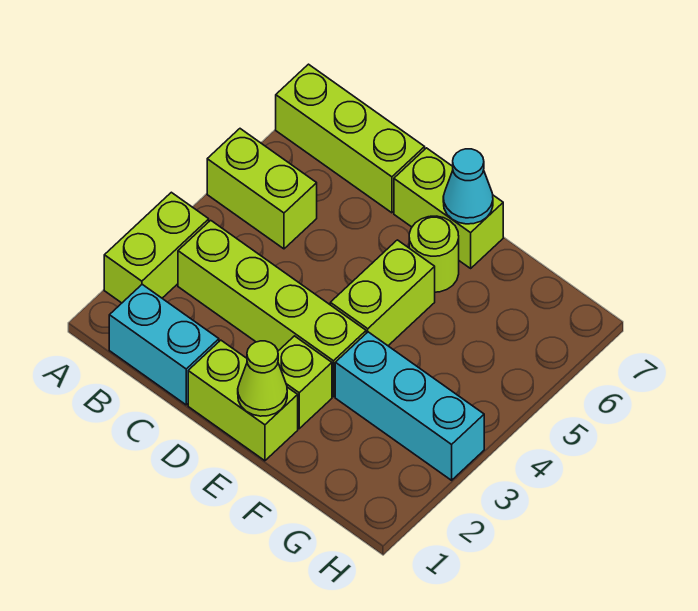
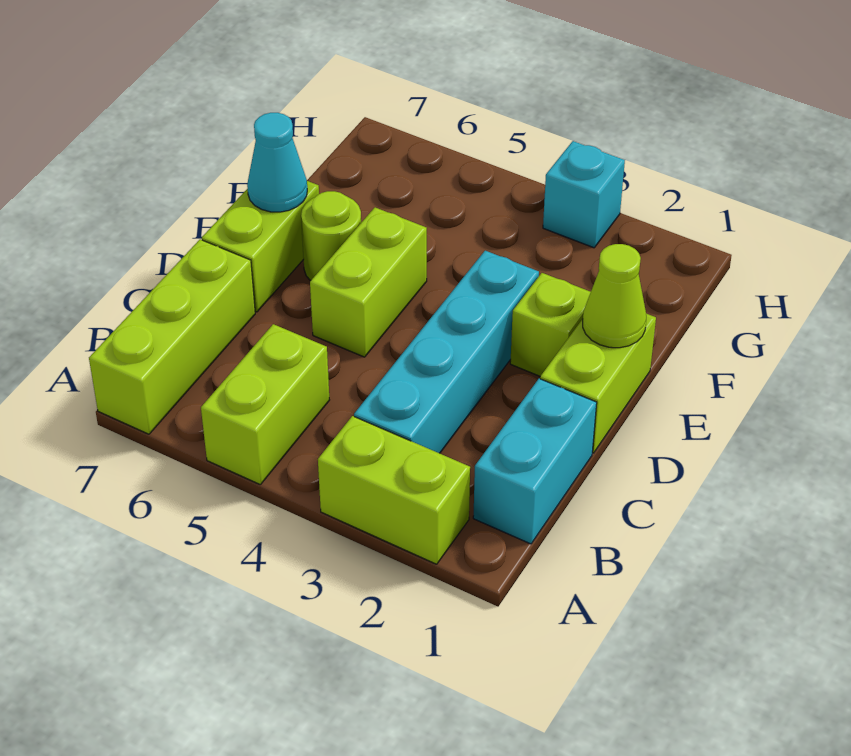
lime 1x4 brick [178,220,366,397] -> cyan 1x4 brick [354,251,539,453]
lime 1x2 brick [330,240,435,346] -> lime 1x2 brick turned to [310,207,427,357]
cyan 1x3 brick [335,332,484,480] -> cyan 1x1 brick [543,141,625,248]

